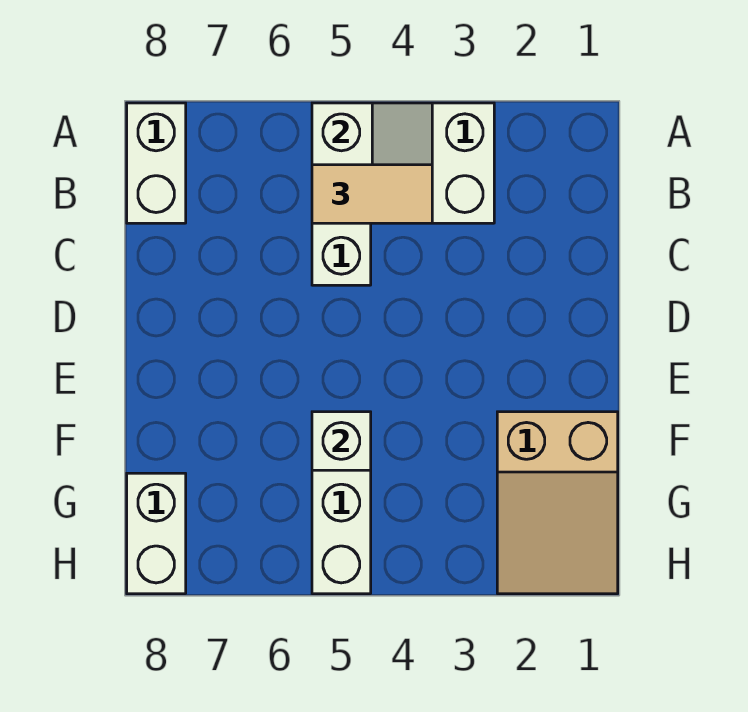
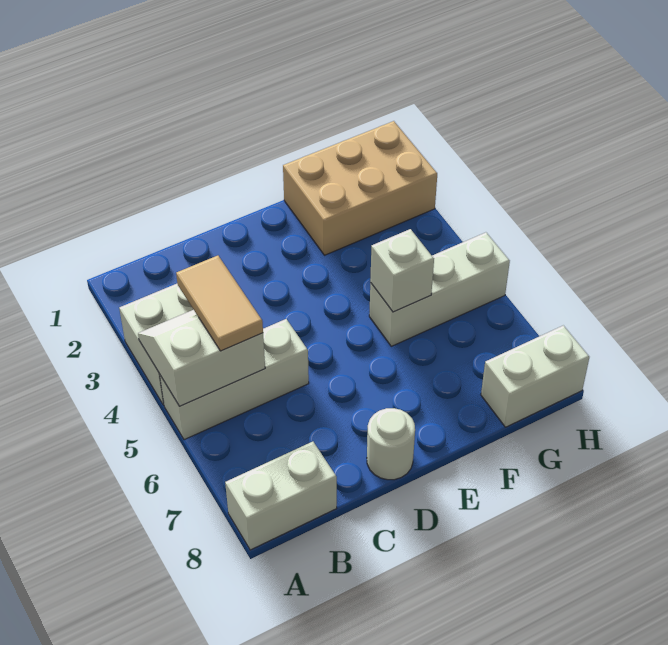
none -> white 1x1 round brick [367,408,415,480]
tan 2x3 slope [497,412,618,594] -> tan 2x3 brick [283,121,437,255]

